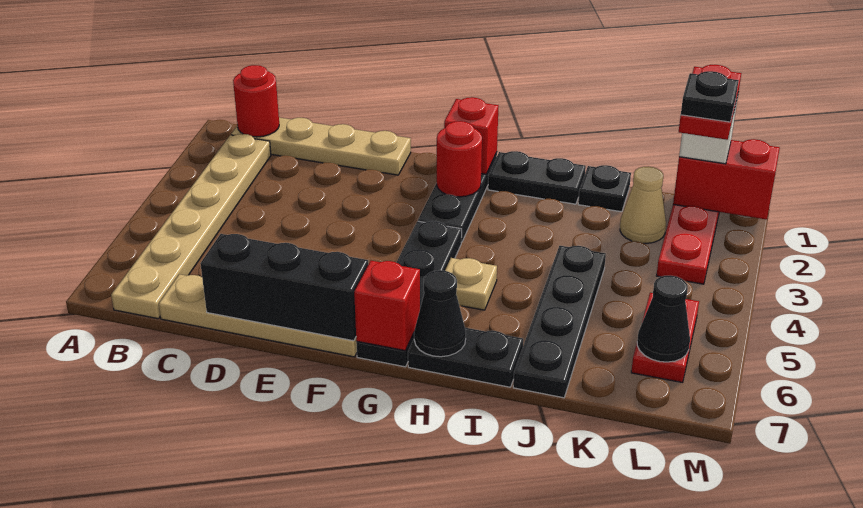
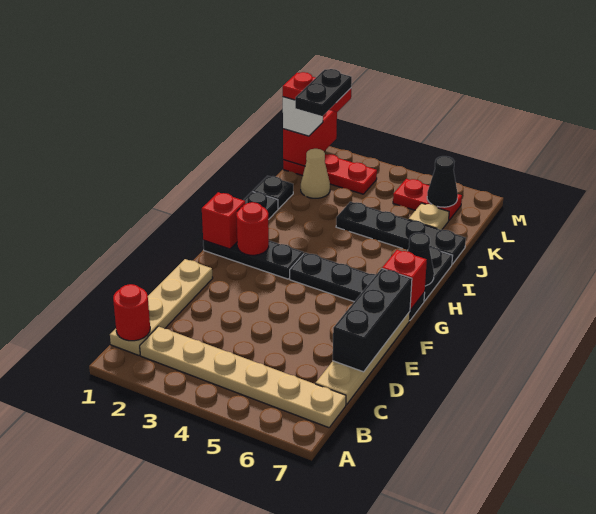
tan 1x1 plate [445,258,497,310] -> tan 1x1 plate moved to [408,203,449,230]
black 1x1 plate [681,71,739,122] -> black 1x2 plate [295,69,352,116]

